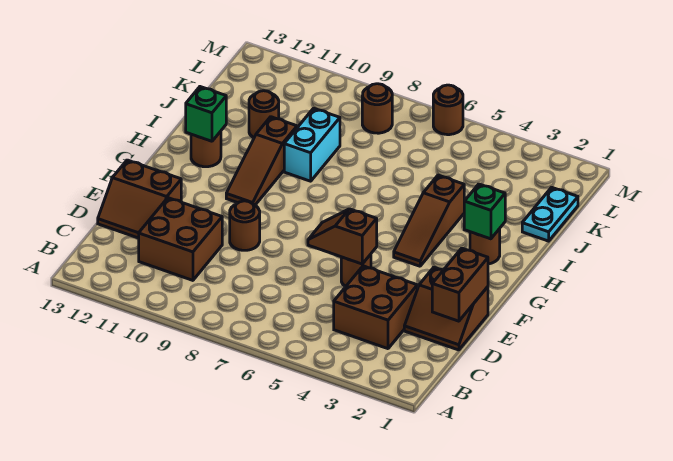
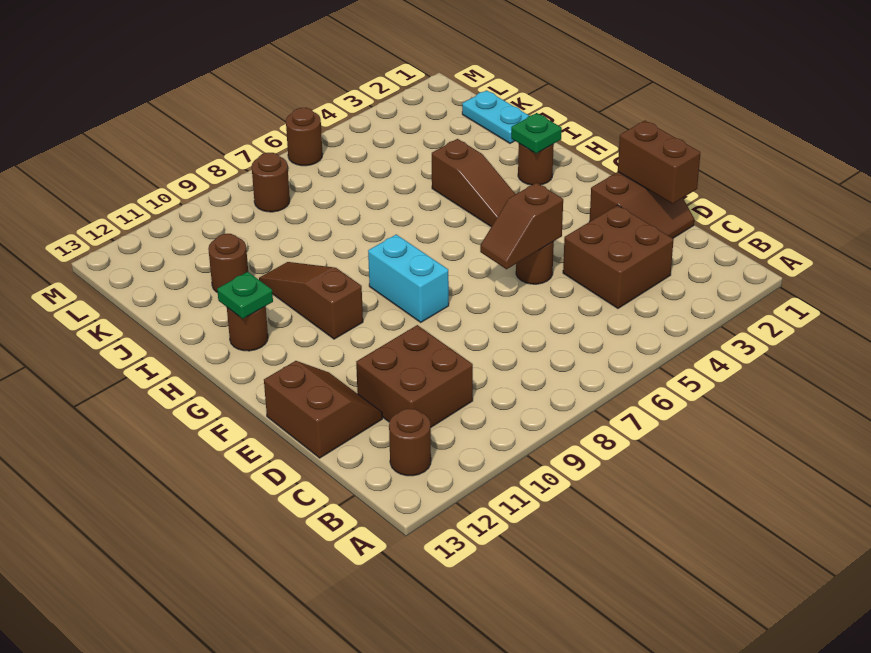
brown 2x2 slope [98,160,181,238] -> brown 2x2 slope turned to [264,361,382,458]
brown 1x1 round brick [230,201,260,250] -> brown 1x1 round brick moved to [389,409,431,476]
brown 1x3 slope [226,117,297,205] -> brown 1x3 slope turned to [259,262,363,339]
green 1x1 brick [464,184,505,239] -> green 1x1 plate [511,113,562,153]
green 1x1 brick [186,87,226,141] -> green 1x1 plate [217,272,273,319]
cyan 1x2 brick [284,108,340,181] -> cyan 1x2 brick moved to [368,234,449,322]

